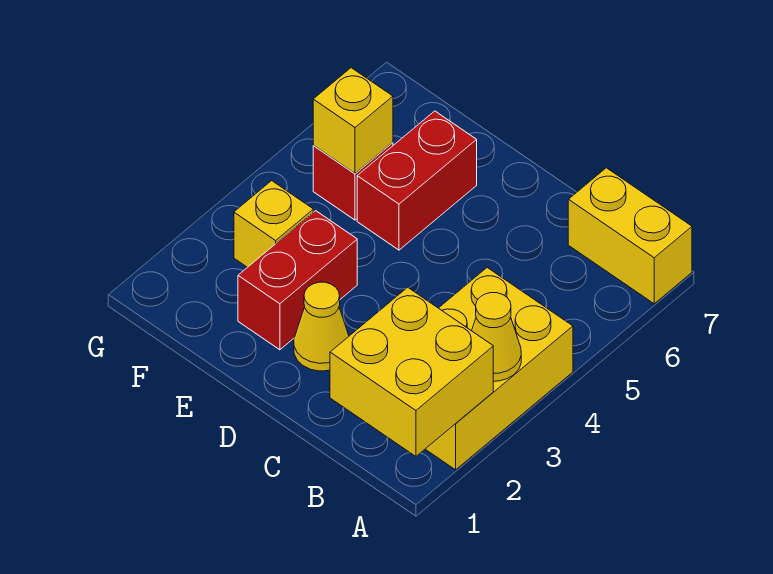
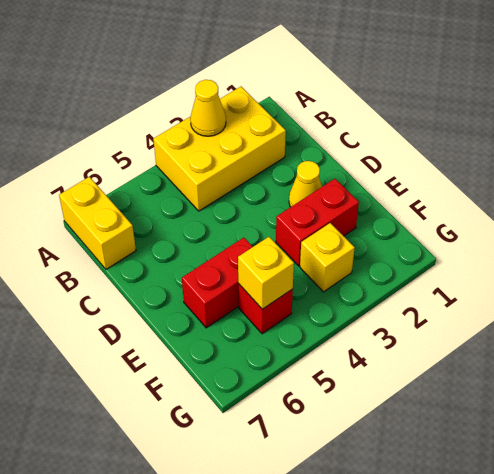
yellow 2x2 brick [330,287,493,456] -> none

